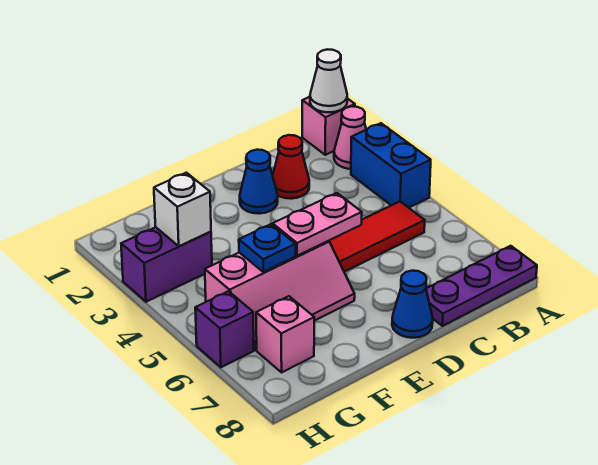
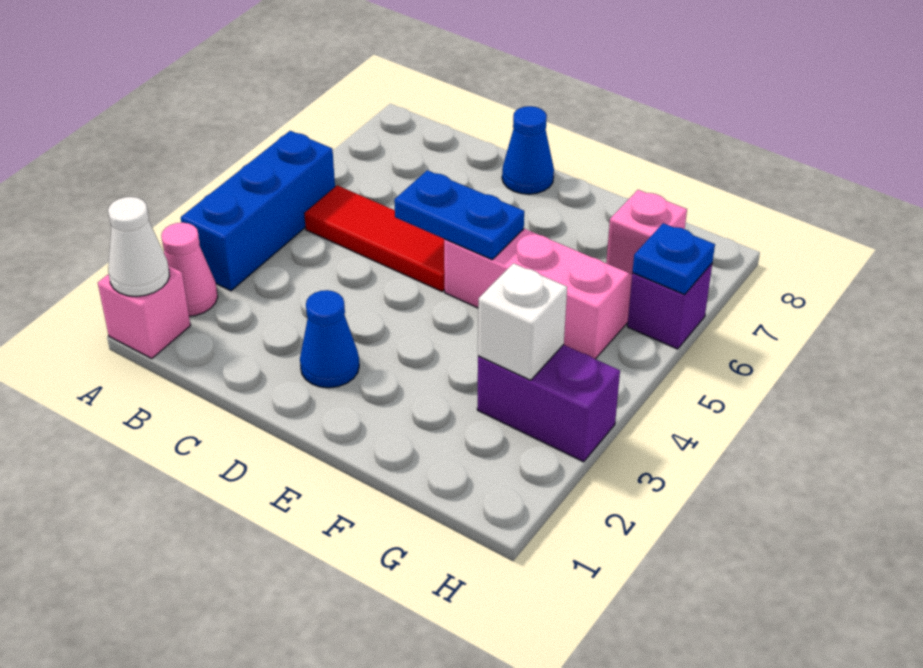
blue 1x2 brick [351,123,431,208] -> blue 1x3 brick [181,131,335,291]
purple 1x3 plate [426,246,537,326] -> none
red 1x1 cone [273,135,309,199] -> none
pink 1x2 plate [273,193,362,256] -> blue 1x2 plate [394,170,524,260]
blue 1x1 plate [239,224,296,272] -> blue 1x1 plate moved to [633,223,715,295]

